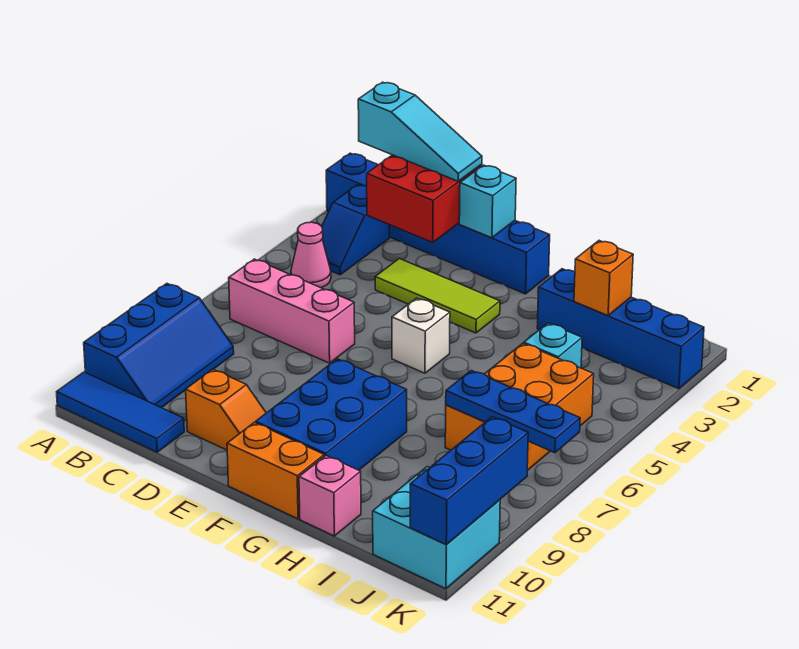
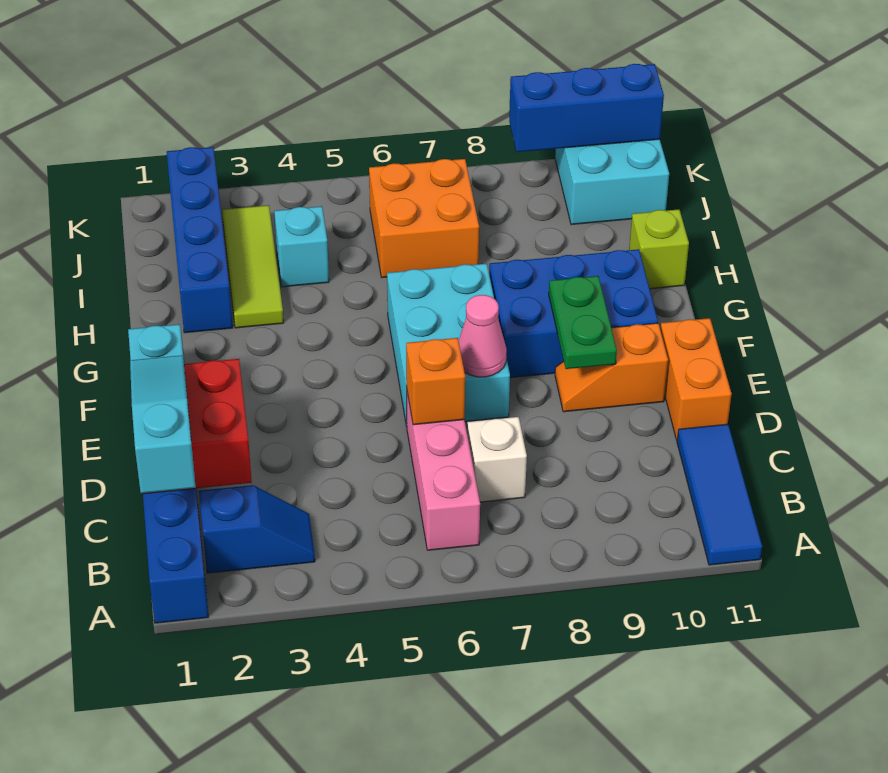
blue 2x3 slope [84,284,234,408] -> none
pink 1x1 cone [291,222,331,288] -> pink 1x1 cone moved to [459,295,507,377]
lime 1x3 tile [375,259,500,333] -> lime 1x3 tile moved to [222,205,284,328]
orange 1x2 slope [186,369,266,450] -> orange 1x2 slope turned to [555,323,668,412]
none -> cyan 2x3 brick [387,264,510,427]
none -> green 1x2 plate [549,276,617,369]
white 1x1 brick [392,298,450,373] -> white 1x1 brick moved to [467,417,527,502]
orange 1x2 brick [227,422,324,519] -> orange 1x2 brick moved to [660,318,732,440]
pink 1x1 brick [299,456,361,536] -> lime 1x1 brick [629,209,689,289]
orange 1x1 brick [574,241,633,315] -> orange 1x1 brick moved to [406,338,465,425]
orange 2x3 brick [445,343,594,471] -> orange 2x2 brick [369,159,479,278]
blue 1x3 plate [446,371,580,453] -> none

